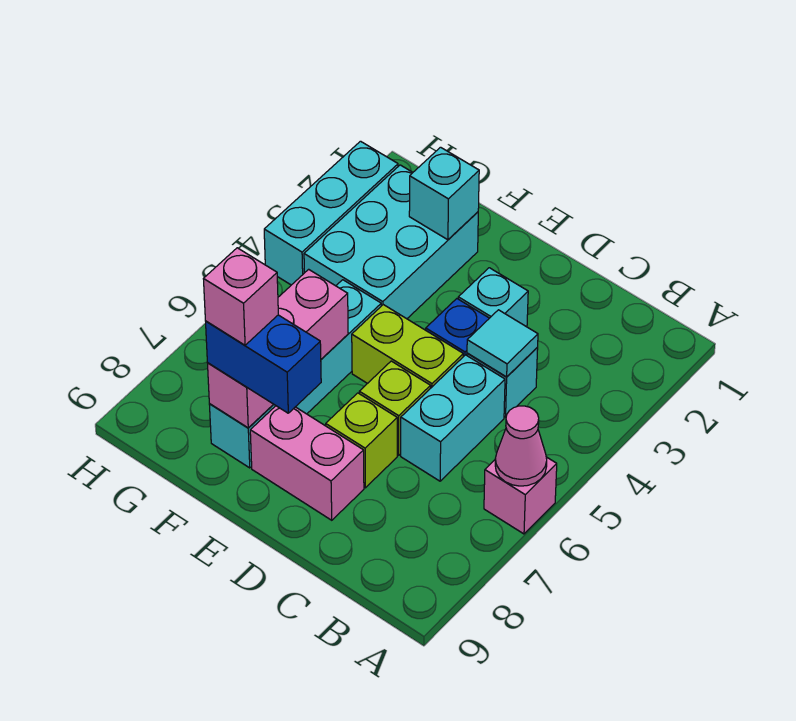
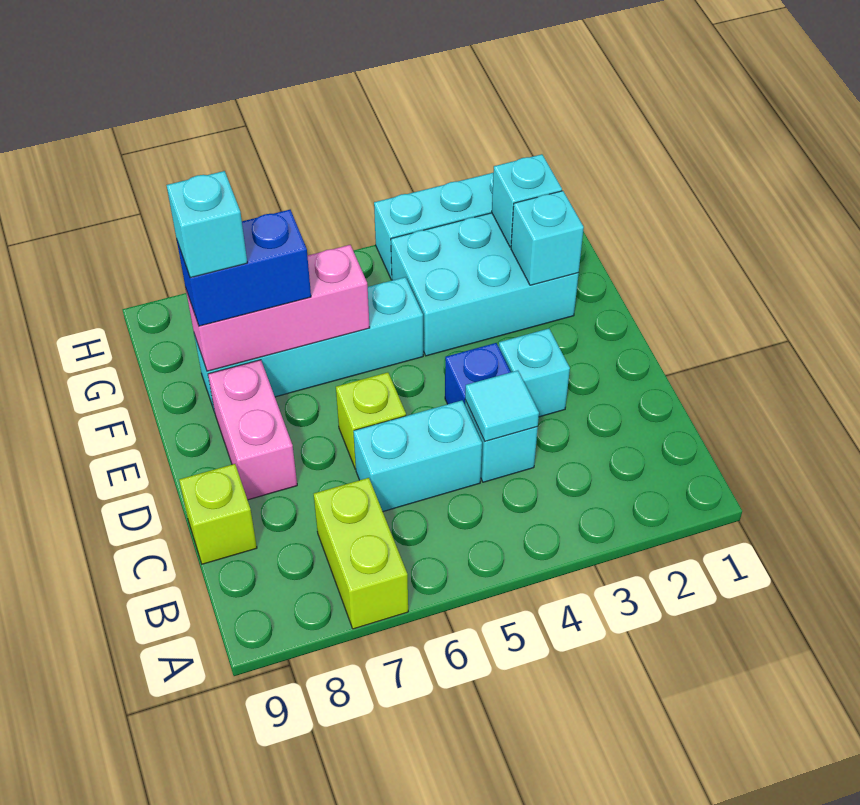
pink 1x1 brick [484,457,557,534] -> none
pink 1x1 cone [495,406,547,486] -> none
lime 1x2 brick [352,305,463,388] -> lime 1x2 brick moved to [314,478,408,629]
lime 1x1 brick [326,393,397,488] -> lime 1x1 brick moved to [179,464,257,564]
blue 1x2 brick [206,315,321,413] -> blue 1x2 brick turned to [177,210,311,326]
pink 1x1 brick [204,248,278,345] -> cyan 1x1 brick [166,171,247,278]
none -> cyan 1x1 brick [492,154,562,247]

